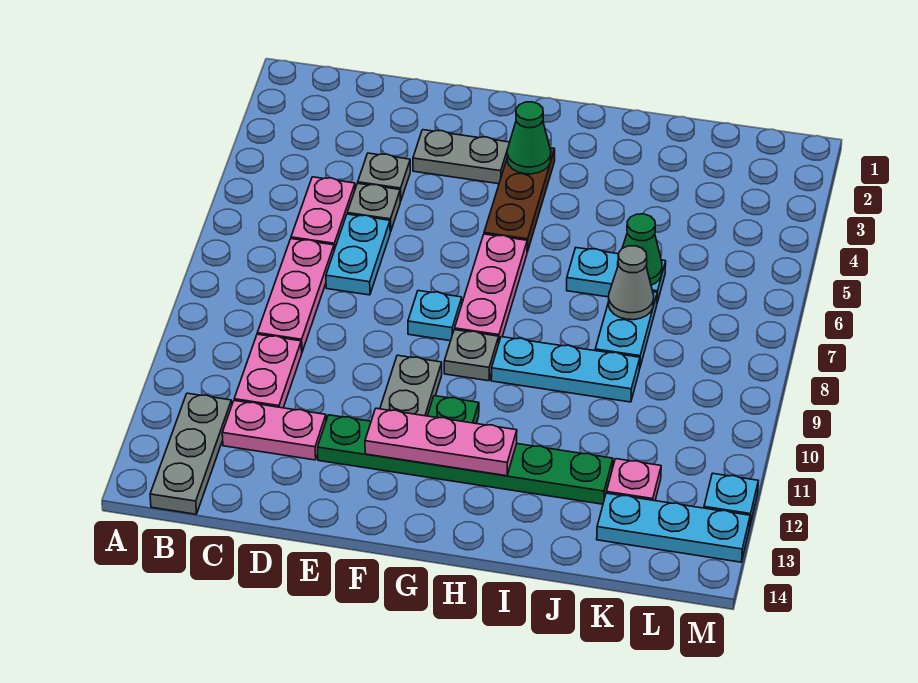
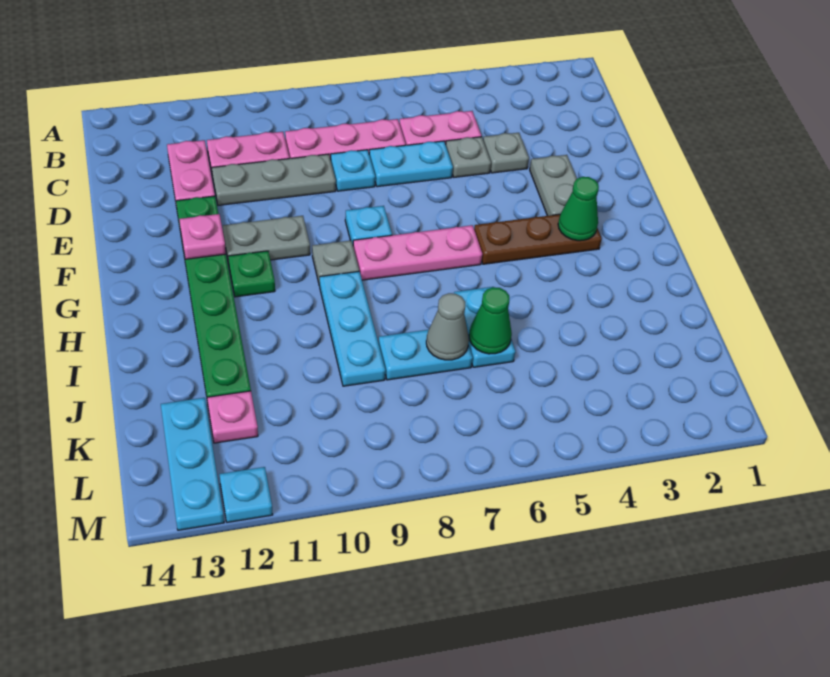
grey 1x3 plate [150,393,232,514] -> grey 1x3 plate moved to [212,154,336,205]
none -> cyan 1x1 plate [331,150,375,191]
pink 1x3 plate [365,408,517,476] -> pink 1x1 plate [179,214,226,259]

